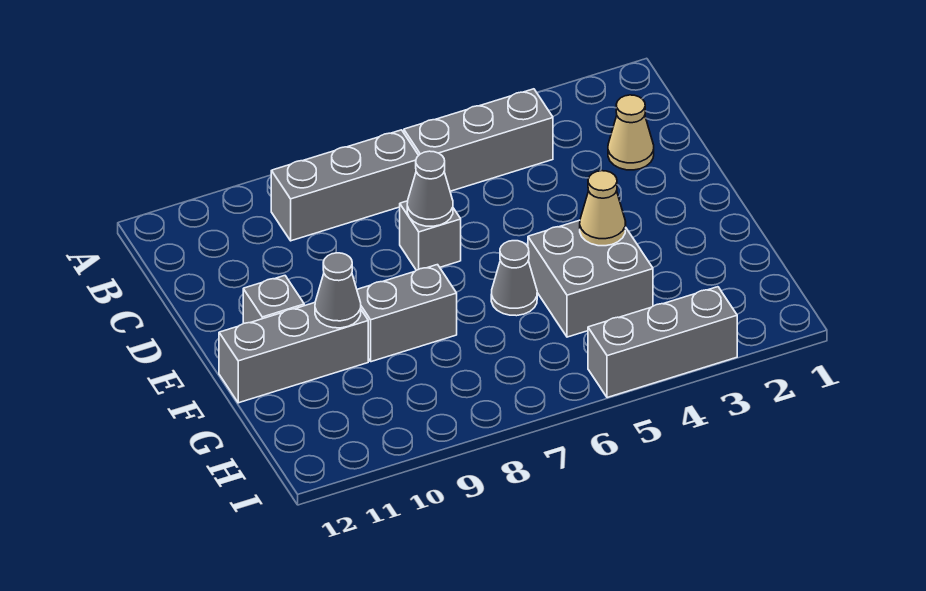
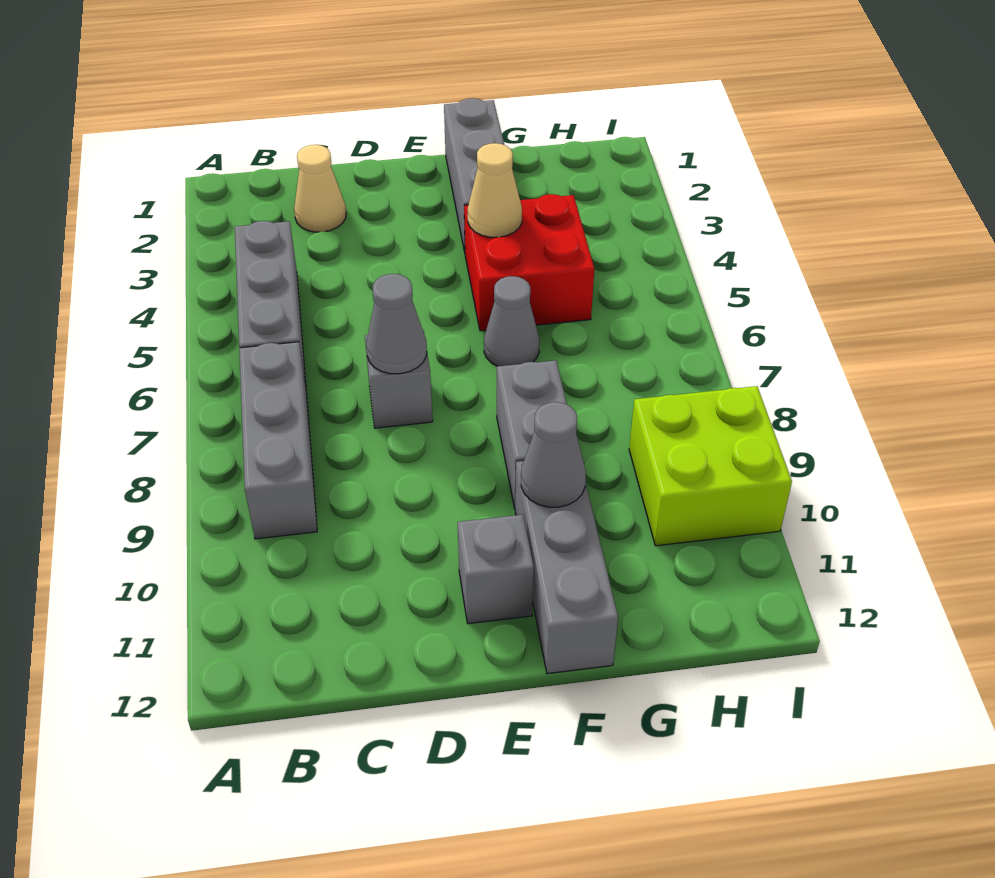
grey 2x2 brick [528,220,653,337] -> red 2x2 brick [464,194,594,331]
none -> lime 2x2 brick [629,386,792,546]
grey 1x3 brick [588,287,737,398] -> grey 1x3 brick moved to [444,98,504,252]

